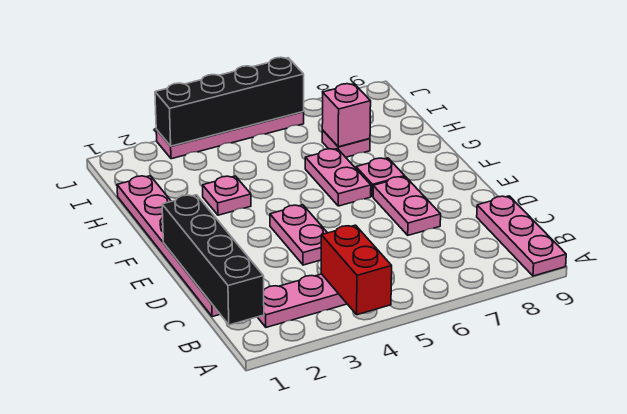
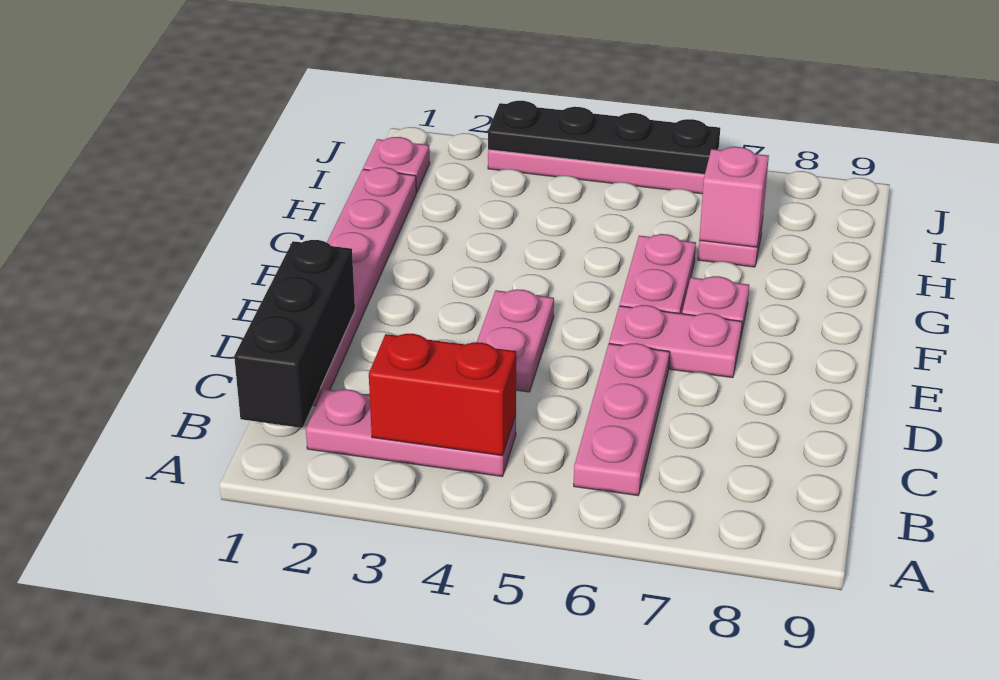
red 1x2 brick [321,225,392,315] -> red 1x2 brick turned to [369,334,516,456]
pink 1x3 plate [477,196,566,276] -> pink 1x3 plate moved to [574,343,670,496]
black 1x4 brick [162,195,264,325] -> black 1x3 brick [234,240,355,428]
pink 1x2 plate [373,177,441,235] -> pink 1x2 plate turned to [609,305,742,378]
pink 1x1 plate [203,176,251,215] -> pink 1x1 plate moved to [363,137,430,193]
black 1x4 brick [155,57,304,146] -> black 1x4 plate [488,101,720,174]

